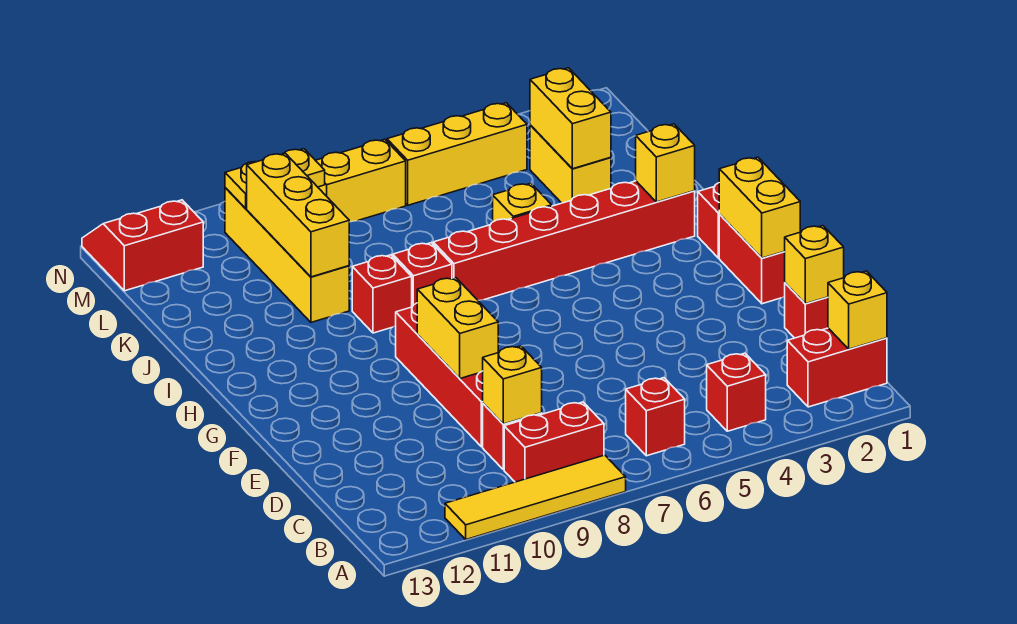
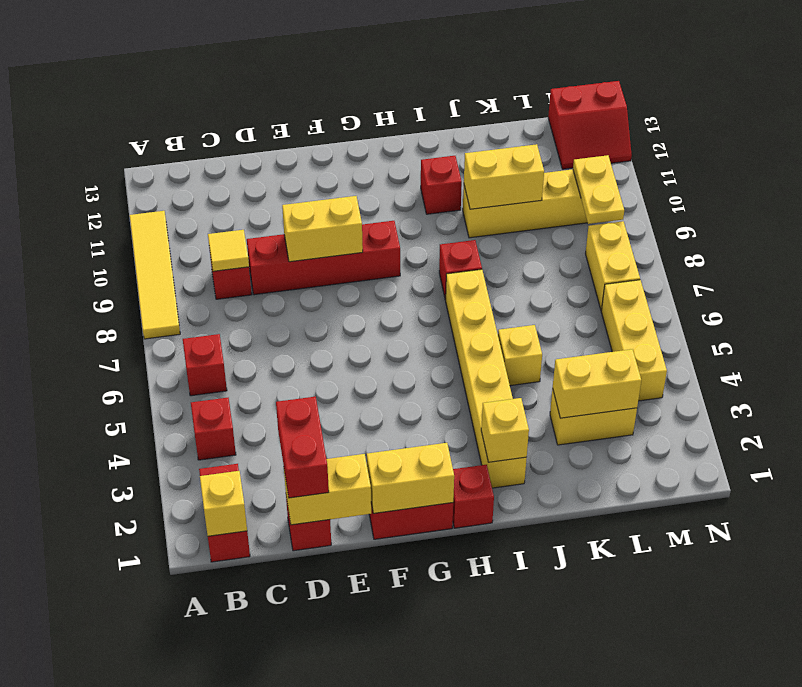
red 1x2 brick [504,402,604,482] -> red 1x2 brick moved to [276,396,329,498]
yellow 1x1 brick [483,346,542,424] -> yellow 1x1 tile [208,230,249,271]
yellow 1x1 brick [785,226,844,304] -> yellow 1x2 brick [284,454,371,525]
red 1x6 brick [433,181,695,300] -> yellow 1x6 brick [446,269,527,488]
red 1x1 brick [352,255,412,333] -> red 1x1 brick moved to [421,156,462,214]
yellow 1x3 brick [247,153,349,277] -> yellow 1x2 brick [464,144,544,209]
red 2x2 slope [82,200,203,291] -> red 2x2 slope turned to [548,81,632,169]

